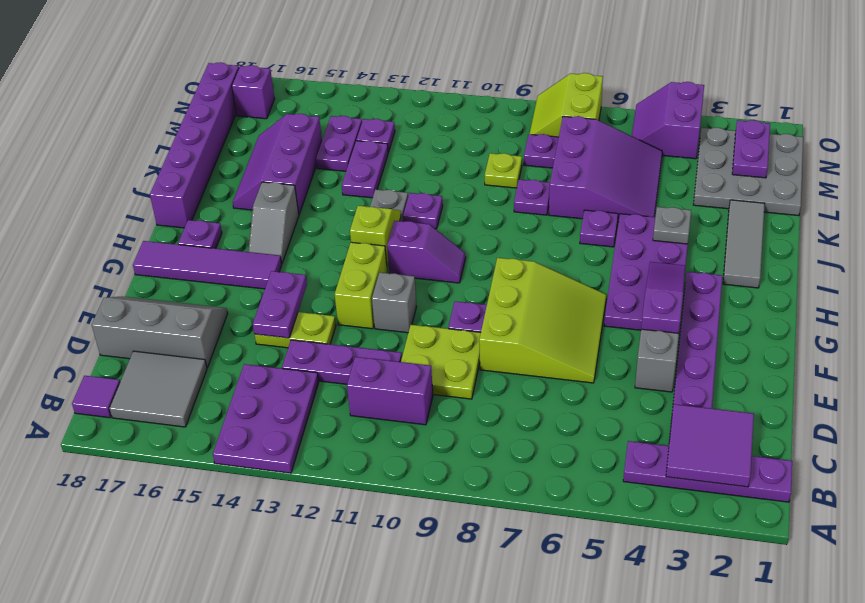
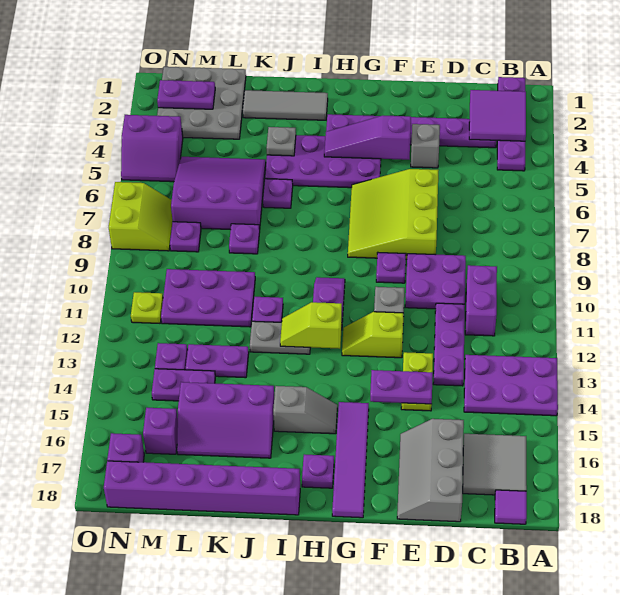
lime 2x2 plate [401,325,481,399] -> purple 2x2 plate [405,254,466,309]
lime 3x3 slope [479,258,606,383] -> lime 3x3 slope turned to [348,169,439,259]
lime 1x2 brick [335,242,387,329] -> lime 1x2 slope [342,312,403,358]
none -> purple 2x3 plate [161,269,255,327]
lime 1x1 plate [485,153,522,188] -> lime 1x1 plate moved to [131,292,163,323]
none -> purple 1x1 brick [143,408,178,454]
lime 2x2 slope [529,73,603,137] -> lime 2x2 slope turned to [109,182,173,251]

